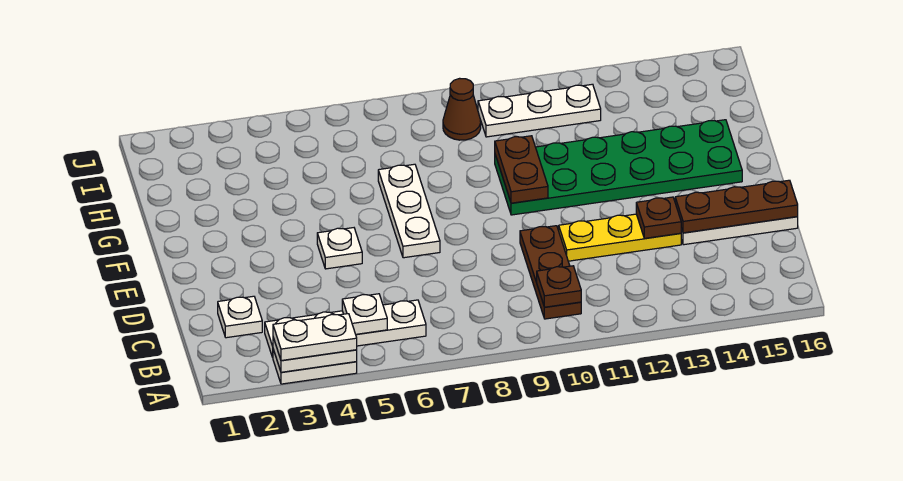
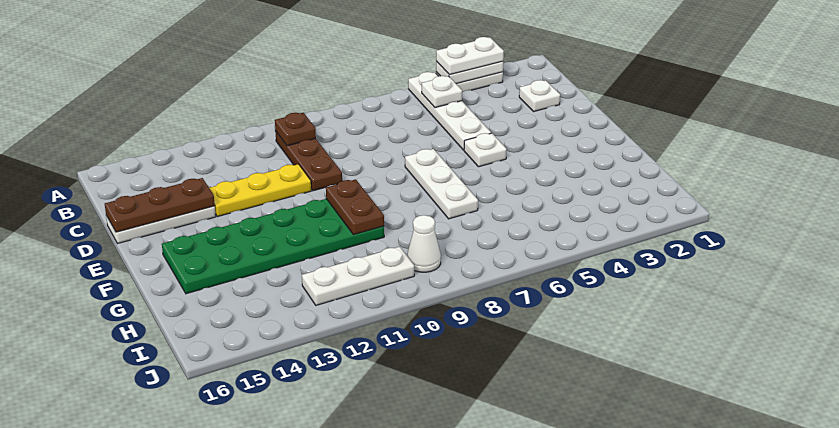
white 1x4 plate [265,300,426,357] -> white 1x4 plate turned to [408,72,491,150]
brown 1x1 plate [636,197,681,238] -> none
brown 1x1 cone [443,78,481,140] -> white 1x1 cone [407,215,441,272]

